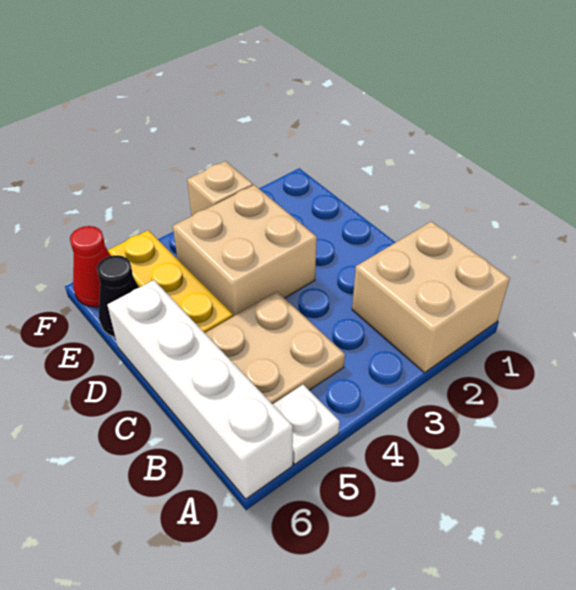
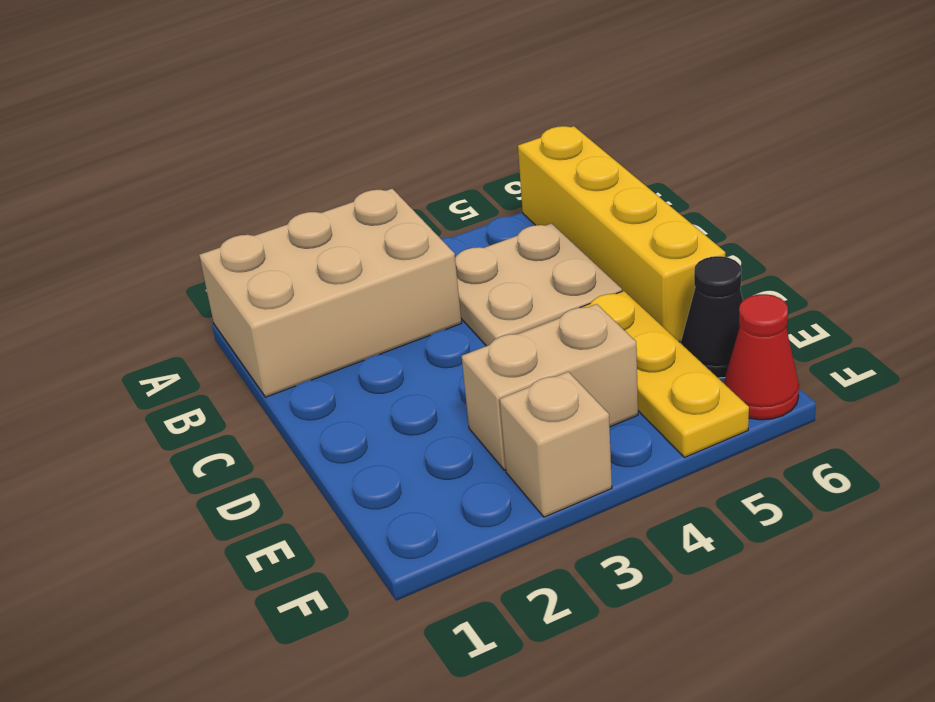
tan 2x2 brick [352,221,510,373] -> tan 2x3 brick [199,189,462,397]
white 1x1 plate [273,385,340,464] -> none
white 1x4 brick [107,280,293,499] -> yellow 1x4 brick [518,126,725,342]
tan 2x2 brick [173,185,317,316] -> tan 1x2 brick [462,304,638,470]

